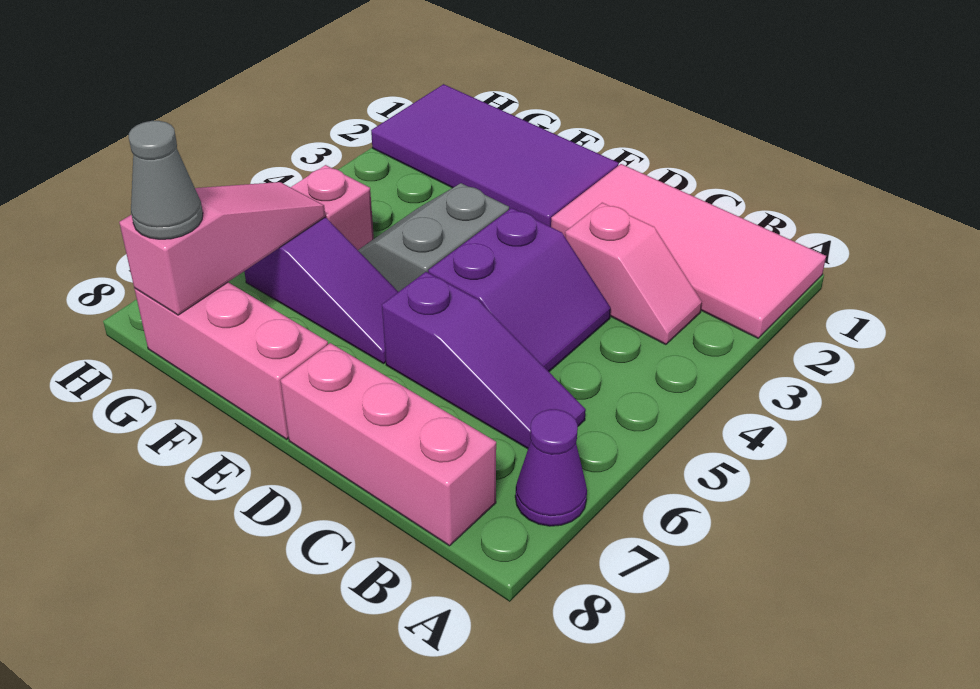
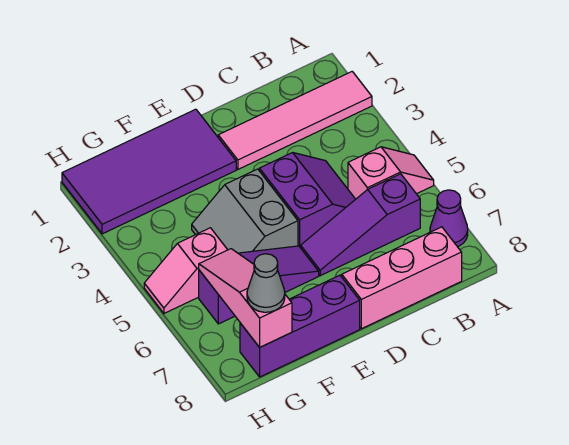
pink 2x4 tile [551,164,826,338] -> pink 1x4 tile [218,72,372,169]
pink 1x2 slope [565,203,702,345] -> pink 1x2 slope moved to [348,147,434,199]
purple 1x3 slope [382,272,586,449] -> purple 1x3 slope turned to [301,174,420,276]
pink 1x3 brick [134,282,328,439] -> purple 1x3 brick [240,275,360,377]

